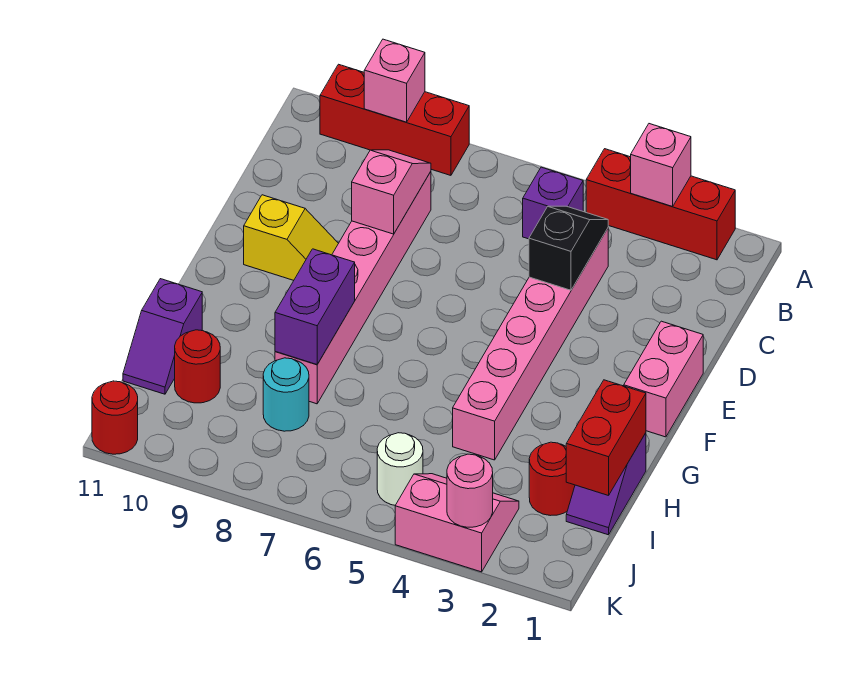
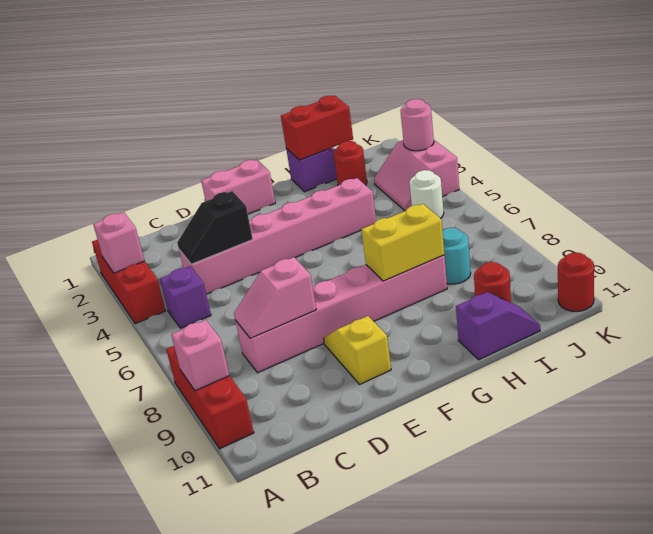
purple 1x2 brick [275,249,355,364] -> yellow 1x2 brick [361,204,444,281]

